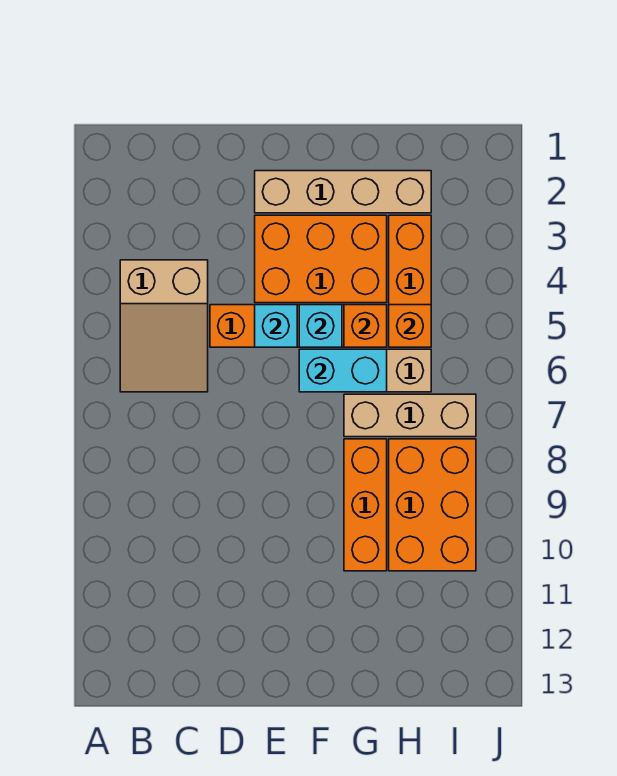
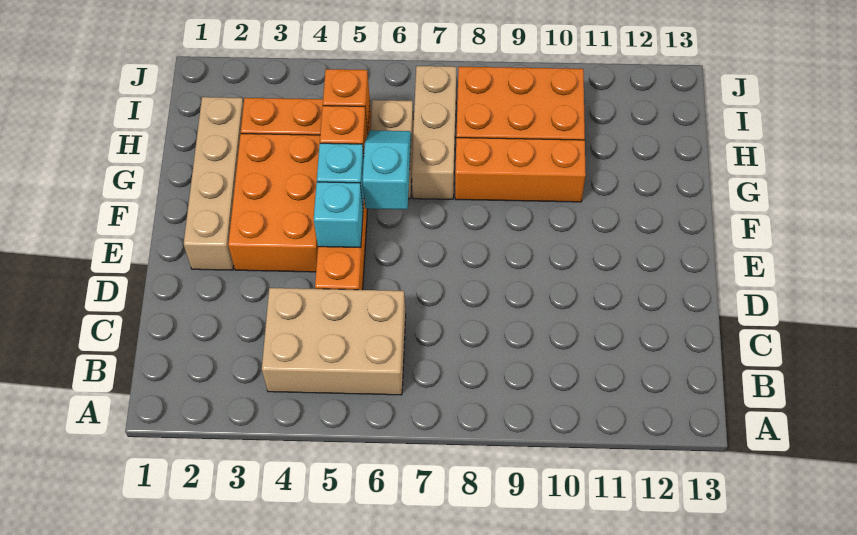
tan 2x3 slope [120,260,208,392] -> tan 2x3 brick [262,288,406,395]
cyan 1x2 brick [299,349,387,392] -> cyan 1x2 slope [362,130,411,209]

